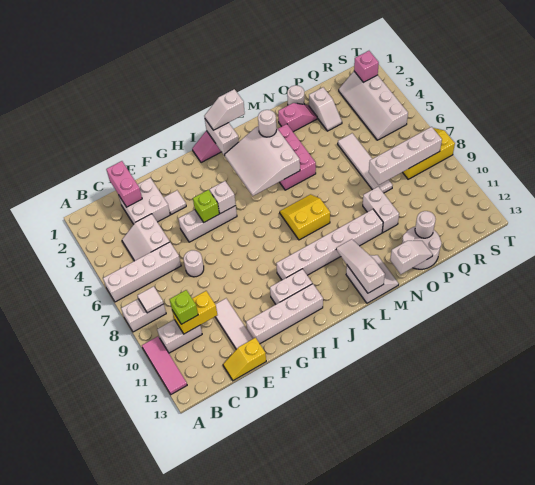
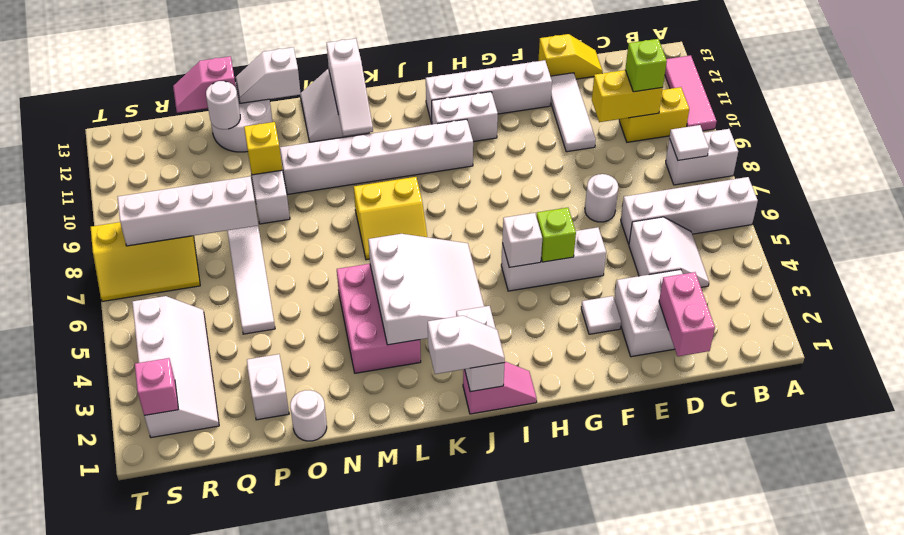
white 1x2 brick [157,320,202,353] -> yellow 1x2 brick [619,87,689,142]
white 1x1 round brick [258,110,277,137] -> none
pink 1x2 slope [278,103,317,132] -> pink 1x2 slope moved to [173,56,236,113]
none -> yellow 1x1 brick [244,122,282,175]

